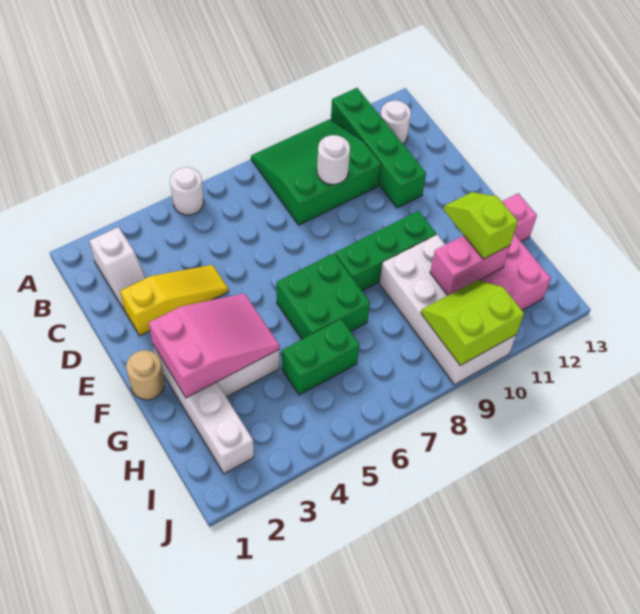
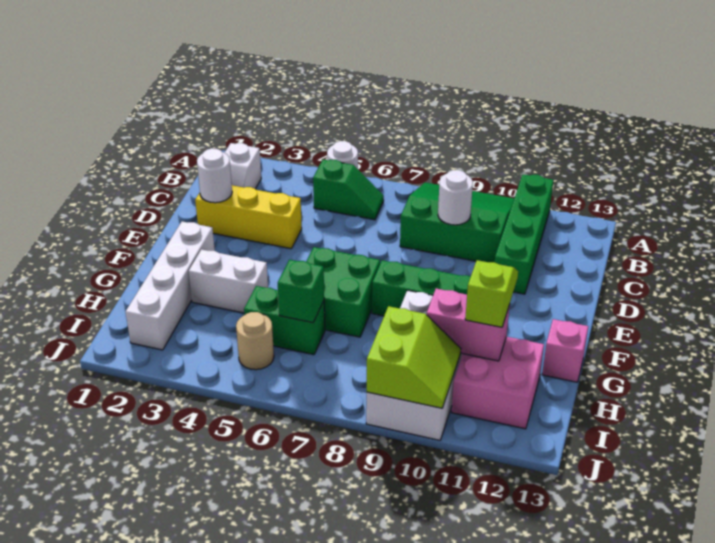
none -> green 1x2 slope [313,159,384,220]
white 1x1 round brick [381,100,411,144] -> white 1x1 round brick moved to [197,148,232,203]
yellow 1x3 slope [120,265,228,336] -> yellow 1x3 brick [195,185,302,249]
tan 1x1 round brick [126,350,164,400] -> tan 1x1 round brick moved to [236,312,274,370]
pink 2x3 slope [149,293,280,398] -> none
none -> green 1x1 brick [278,260,324,323]
lime 2x2 slope [421,280,524,365] -> lime 2x2 slope turned to [367,306,461,408]

